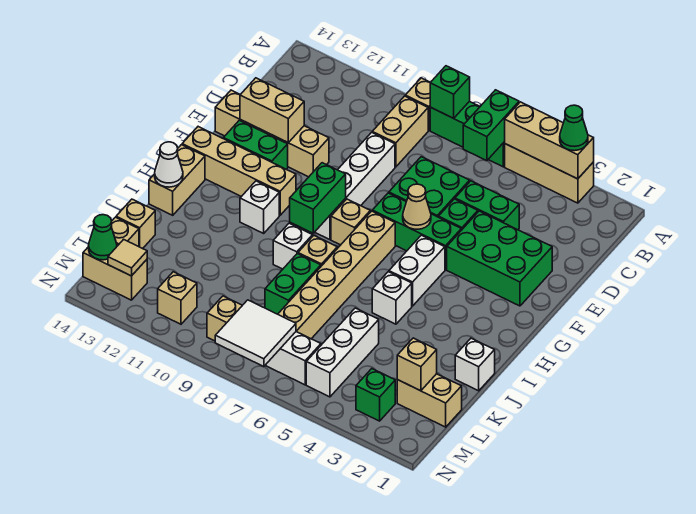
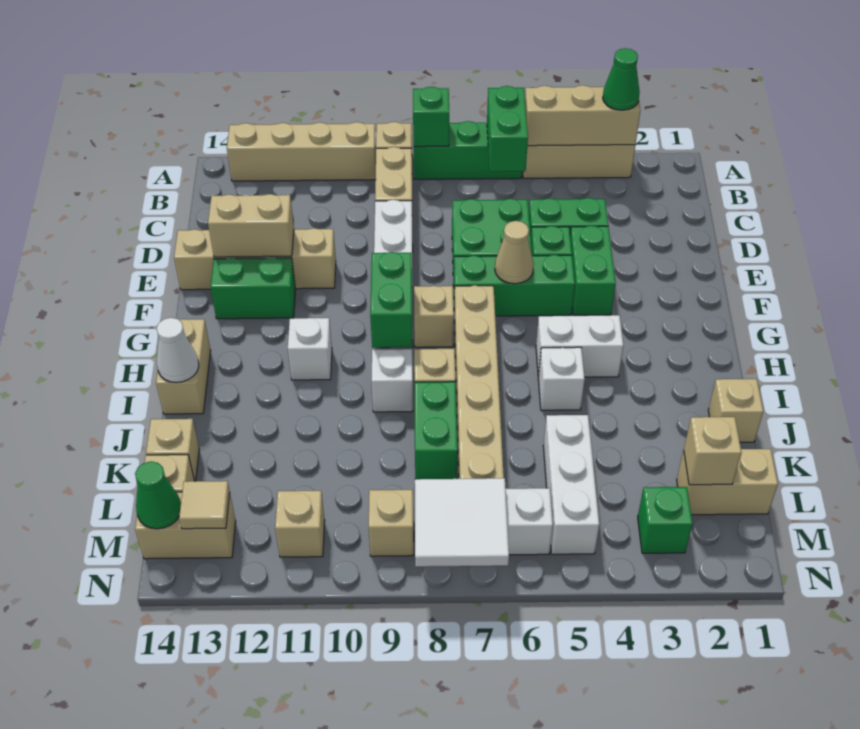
green 2x3 brick [447,211,552,306] -> green 1x2 brick [570,226,616,315]
white 1x2 brick [389,235,445,306] -> white 1x2 brick turned to [536,315,623,377]
tan 1x4 brick [182,127,296,215] -> tan 1x4 brick moved to [227,122,376,181]
white 1x1 brick [455,338,495,391] -> tan 1x1 brick [708,379,763,442]

